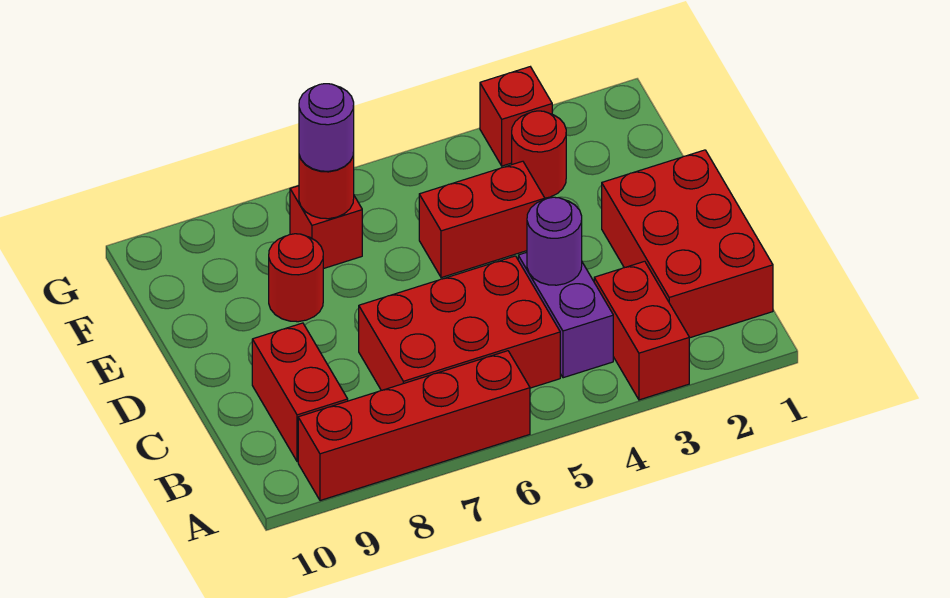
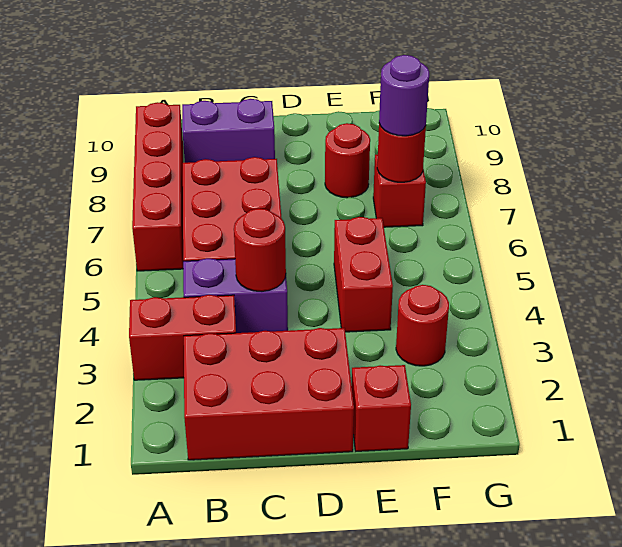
red 1x2 brick [252,323,348,462] -> purple 1x2 brick [182,99,275,163]
purple 1x1 round brick [527,197,582,285] -> red 1x1 round brick [234,208,286,291]
red 1x1 brick [480,67,552,166] -> red 1x1 brick moved to [352,365,411,451]

